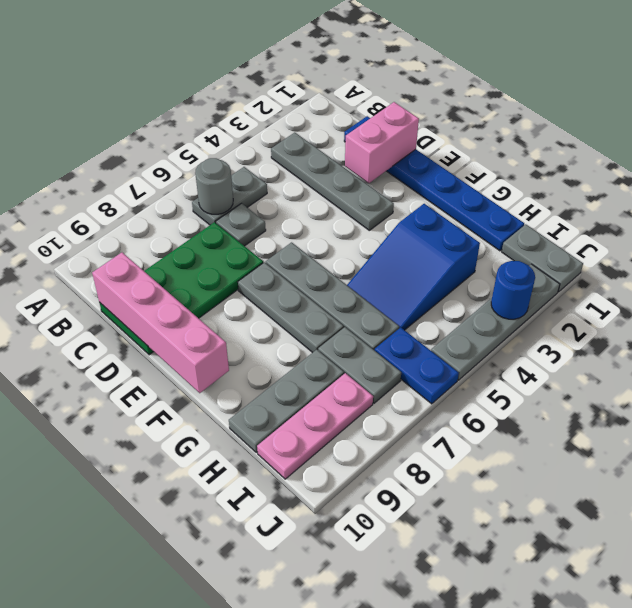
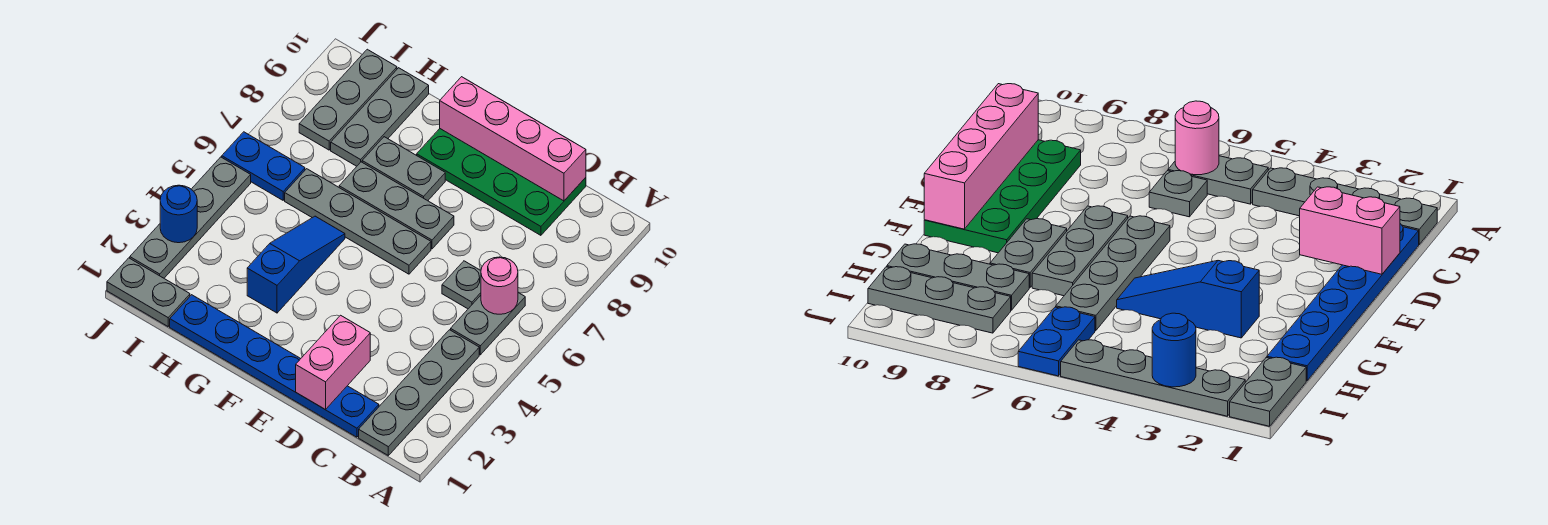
grey 1x4 plate [271,133,394,230] -> grey 1x4 plate turned to [359,330,479,455]
grey 1x1 round brick [195,158,233,214] -> pink 1x1 round brick [481,257,518,314]
green 2x4 plate [99,222,263,355] -> green 2x4 plate turned to [417,129,586,235]
blue 2x3 slope [347,204,480,330] -> blue 1x3 slope [247,216,345,313]
grey 1x2 plate [318,327,401,403] -> grey 1x2 plate moved to [362,137,445,201]
pink 1x3 plate [257,373,373,479] -> grey 1x3 plate [299,49,397,150]

